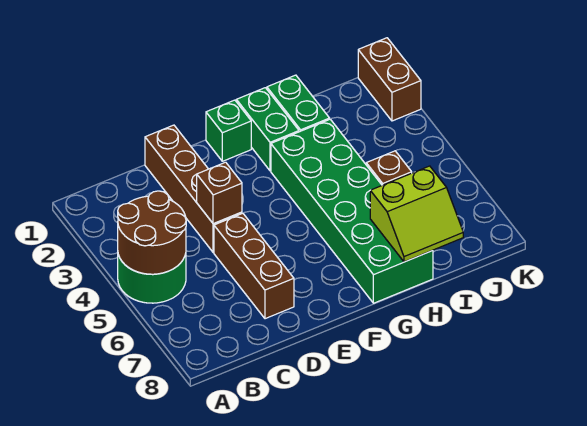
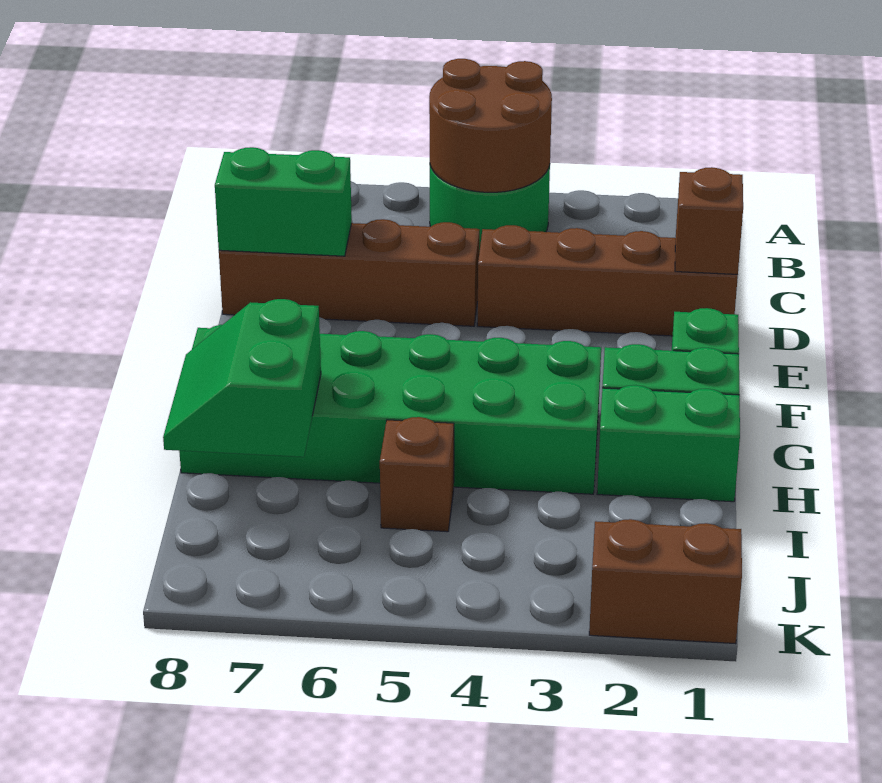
brown 1x1 brick [197,162,242,224] -> brown 1x1 brick moved to [675,167,743,274]
brown 1x3 brick [214,213,294,319] -> brown 1x4 brick [219,219,479,326]
none -> green 1x2 brick [215,147,352,256]
lime 2x2 slope [370,166,463,262] -> green 2x2 slope [163,299,321,457]

